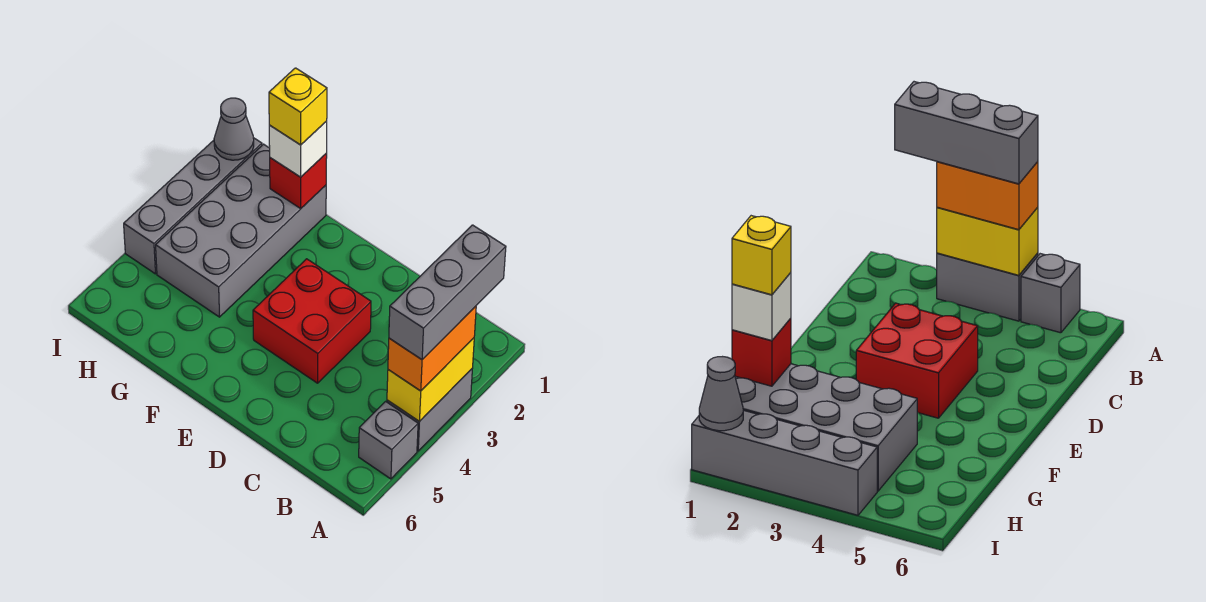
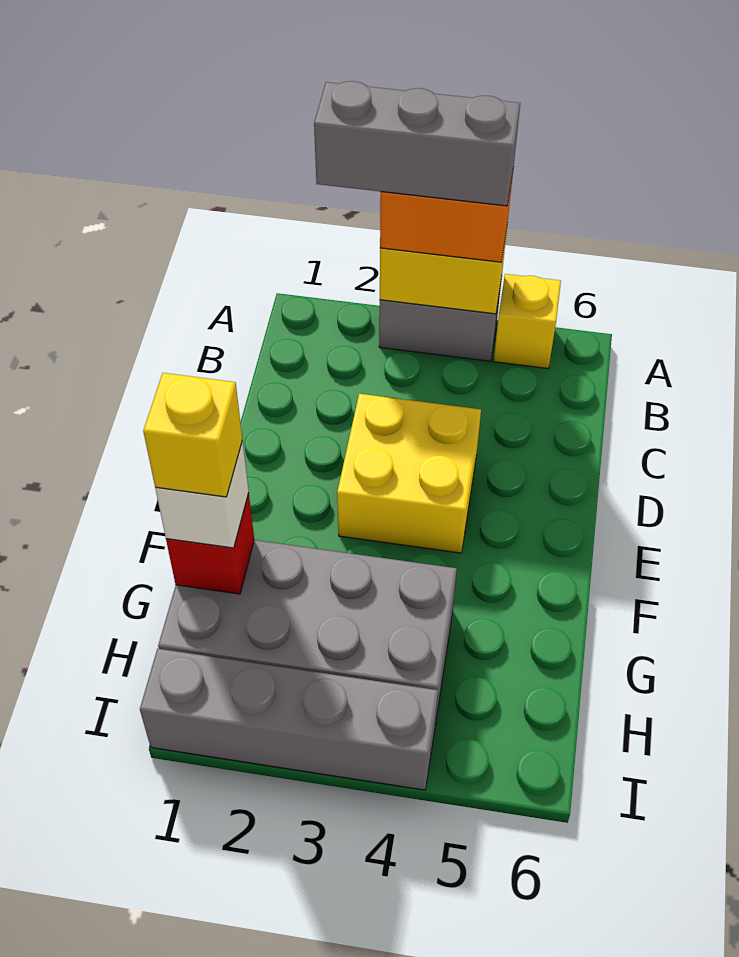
grey 1x1 brick [359,401,418,479] -> yellow 1x1 brick [494,274,561,369]
red 2x2 brick [253,259,371,383] -> yellow 2x2 brick [337,394,481,553]
grey 1x1 cone [214,98,254,160] -> none

